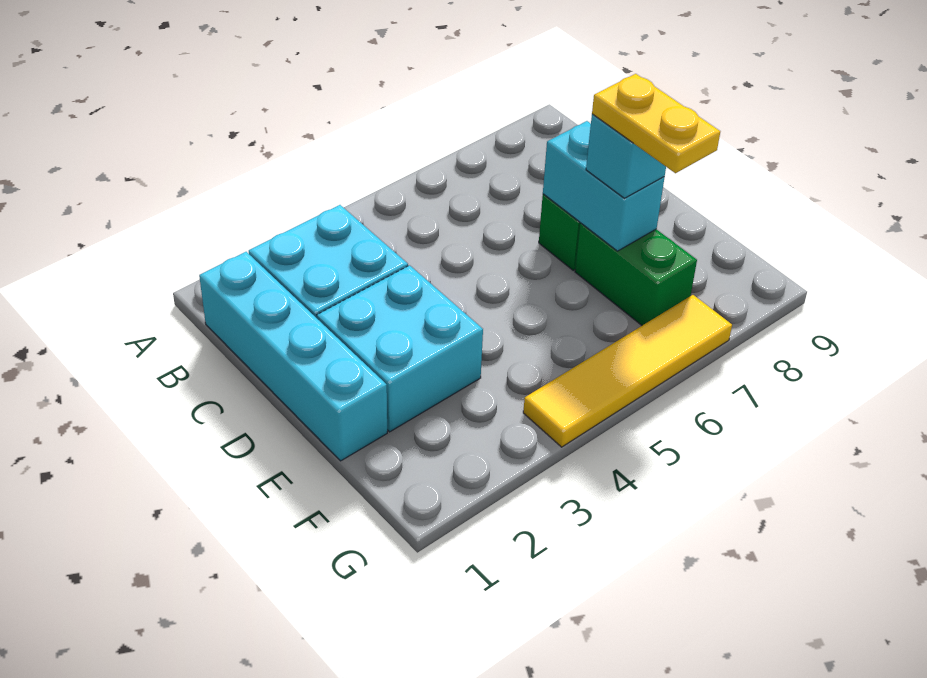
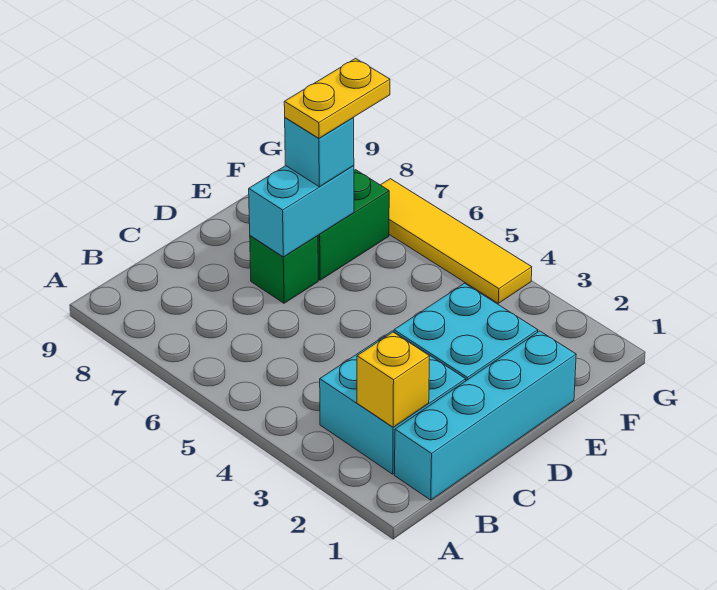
none -> yellow 1x1 brick [357,332,430,427]

